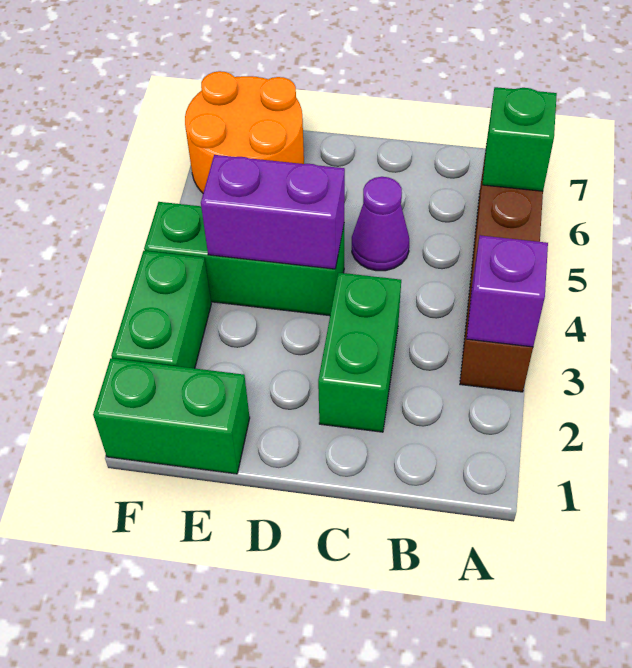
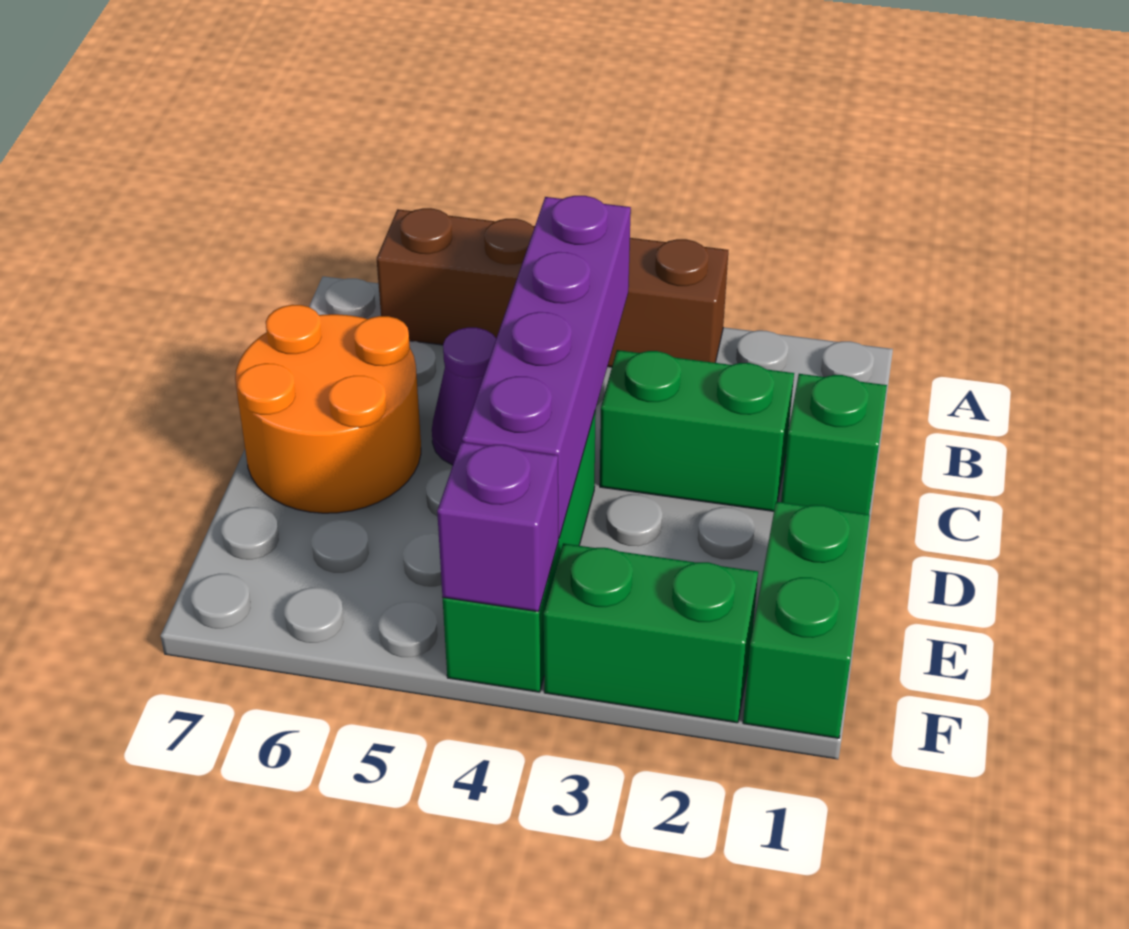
purple 1x1 brick [467,235,548,347] -> purple 1x1 brick moved to [437,442,558,612]
green 1x1 brick [482,87,557,191] -> green 1x1 brick moved to [781,374,887,514]
purple 1x2 brick [201,155,345,269] -> purple 1x4 brick [462,196,631,538]
orange 2x2 round brick [185,71,304,193] -> orange 2x2 round brick moved to [235,305,421,513]

